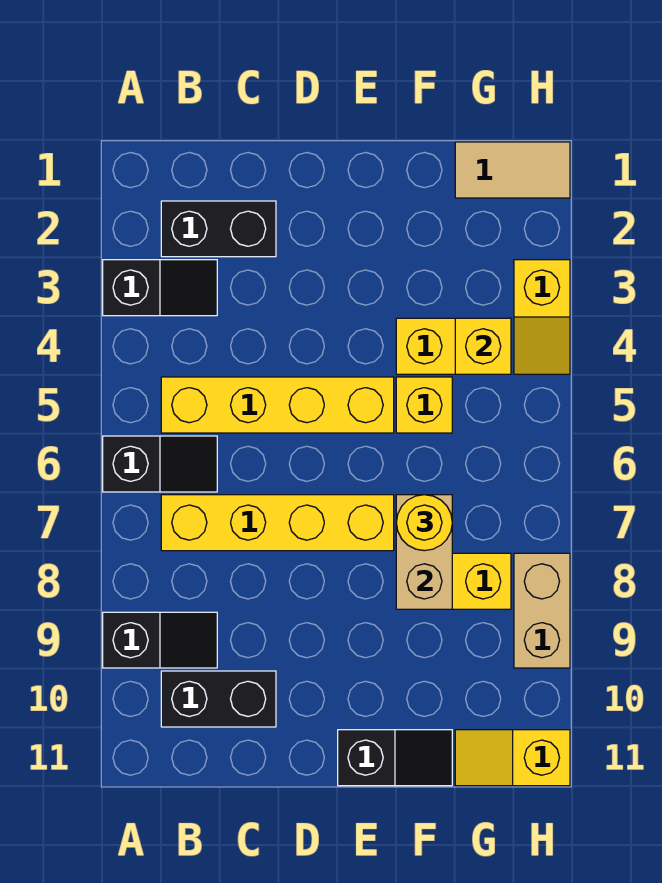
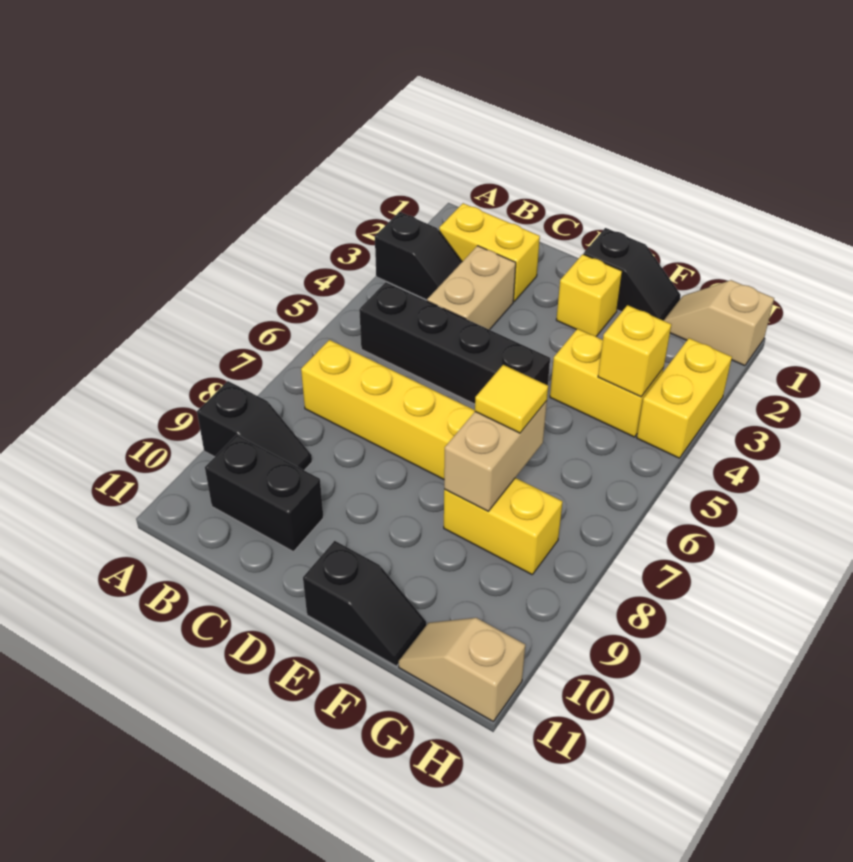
black 1x2 slope [103,436,217,492] -> black 1x2 slope moved to [584,228,681,321]
black 1x2 brick [161,201,276,257] -> yellow 1x2 brick [439,203,540,301]
yellow 1x4 brick [161,377,394,433] -> black 1x4 brick [359,282,550,404]
yellow 1x1 brick [396,377,452,433] -> yellow 1x1 brick moved to [556,254,622,336]
yellow 1x1 round brick [396,495,452,551] -> yellow 1x1 tile [475,365,548,433]
tan 1x2 tile [455,142,570,198] -> tan 1x2 slope [664,280,774,366]
yellow 1x2 slope [455,730,570,786] -> tan 1x2 slope [399,618,525,721]
yellow 1x2 slope [514,260,570,374] -> yellow 1x2 brick [637,338,732,458]
tan 1x2 brick [514,553,570,668] -> tan 1x2 brick moved to [427,246,516,330]

